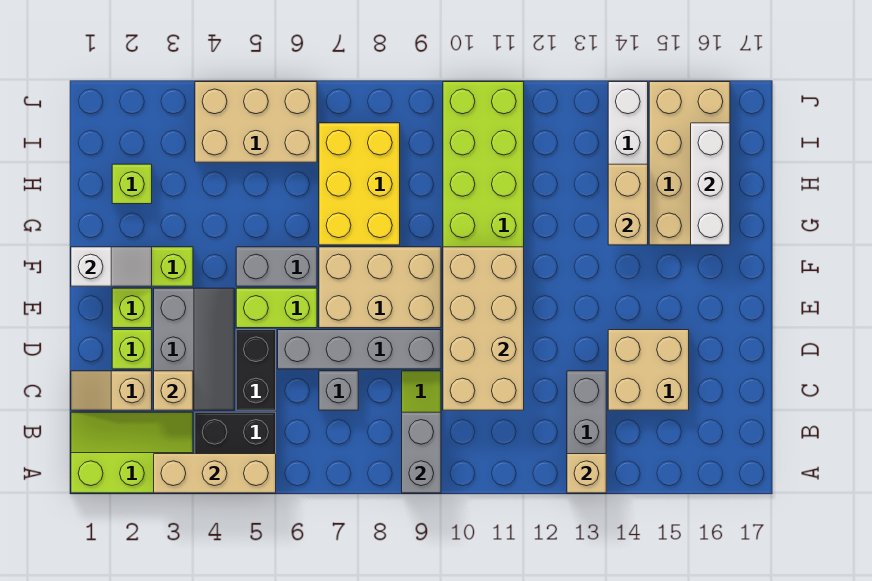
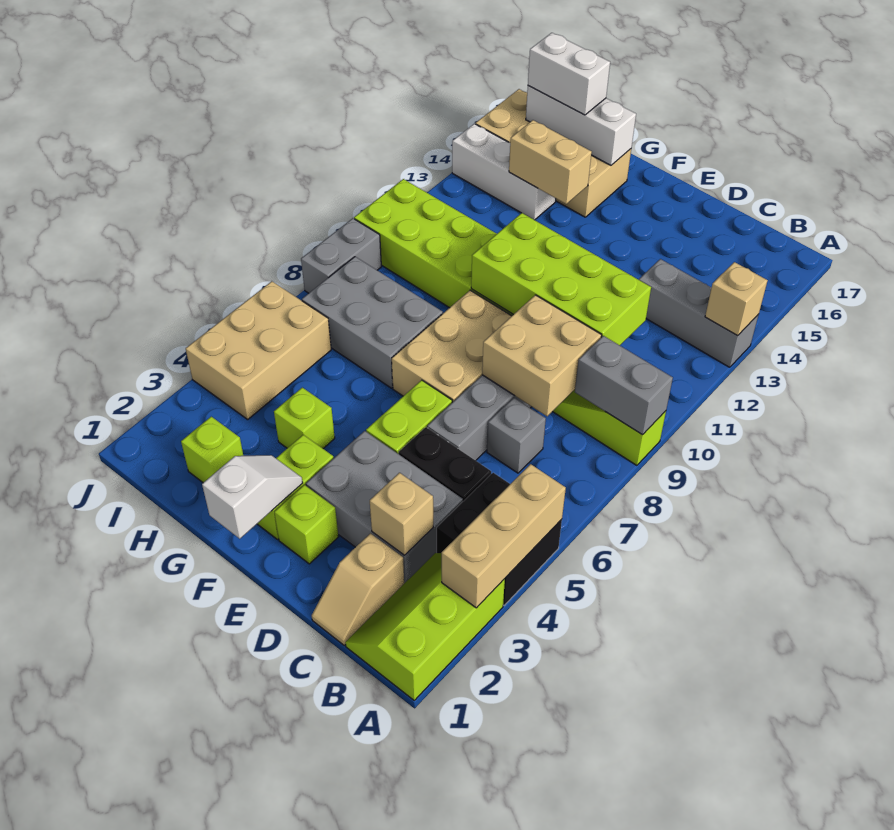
grey 2x3 slope [154,288,234,410] -> grey 2x3 brick [306,431,463,583]
tan 2x4 brick [443,247,524,410] -> lime 2x4 brick [471,213,651,345]
tan 2x2 brick [608,330,689,410] -> tan 2x2 brick moved to [482,295,602,416]
lime 1x1 brick [112,330,152,369] -> lime 1x1 brick moved to [274,387,335,448]
grey 1x2 brick [236,247,317,286] -> grey 1x2 brick moved to [301,218,381,293]
yellow 2x3 brick [319,123,400,245] -> grey 2x3 brick [302,257,443,388]
none -> white 1x2 brick [528,33,610,115]

